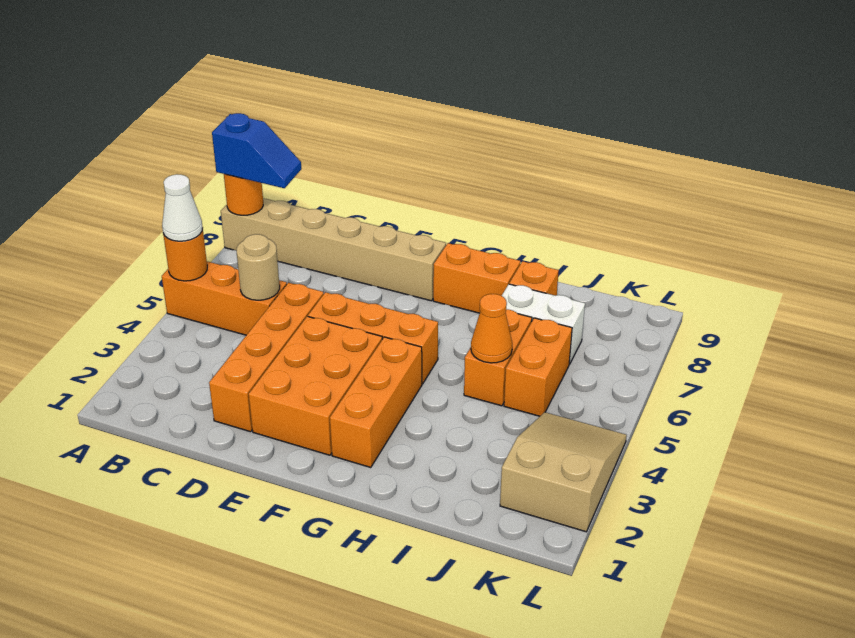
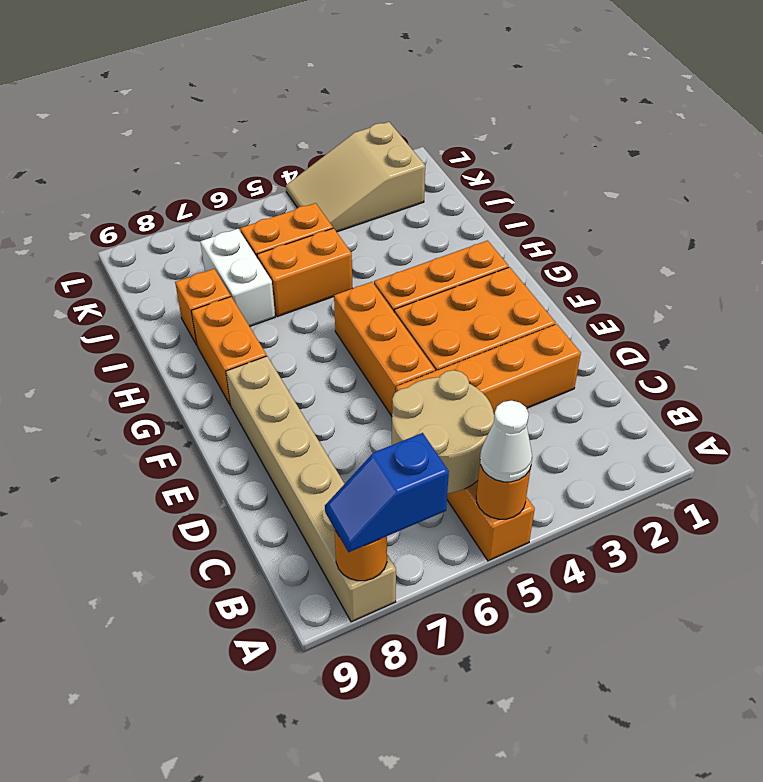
blue 1x2 slope [212,113,301,188] -> blue 1x2 slope turned to [325,433,449,552]
tan 1x1 round brick [237,234,280,300] -> tan 2x2 round brick [392,370,494,493]
orange 1x1 cone [471,294,512,363] -> none

